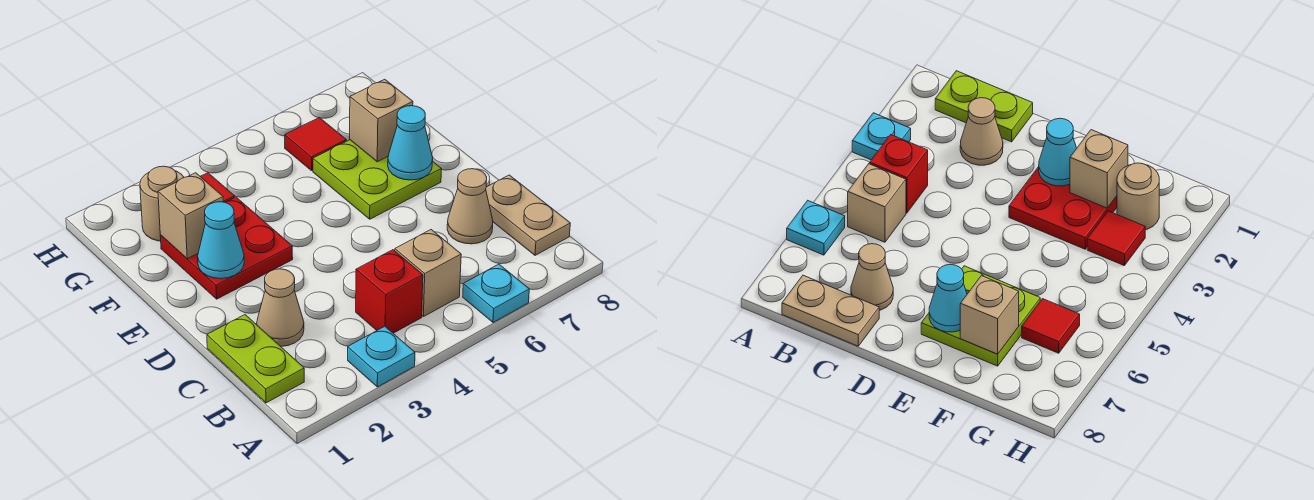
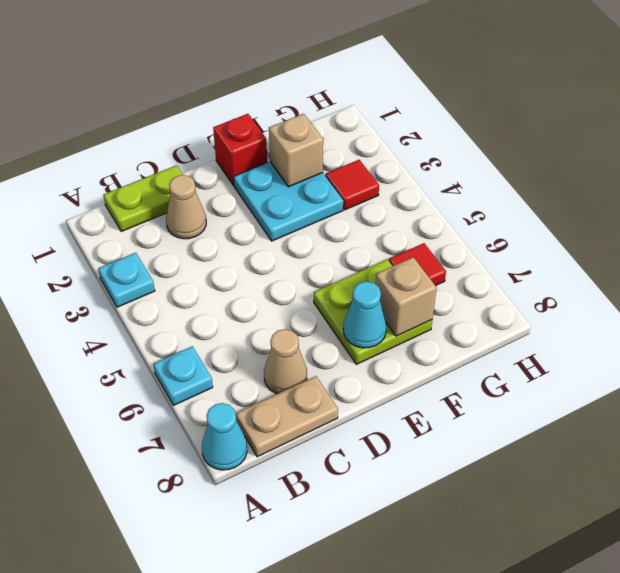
red 1x1 brick [356,250,423,333] -> red 1x1 brick moved to [213,114,267,186]
tan 1x1 brick [395,230,461,317] -> none
red 2x2 plate [160,197,293,299] -> cyan 2x2 plate [234,162,343,241]
cyan 1x1 cone [198,202,244,279] -> cyan 1x1 cone moved to [202,403,247,470]
tan 1x1 round brick [140,166,184,241] -> none

